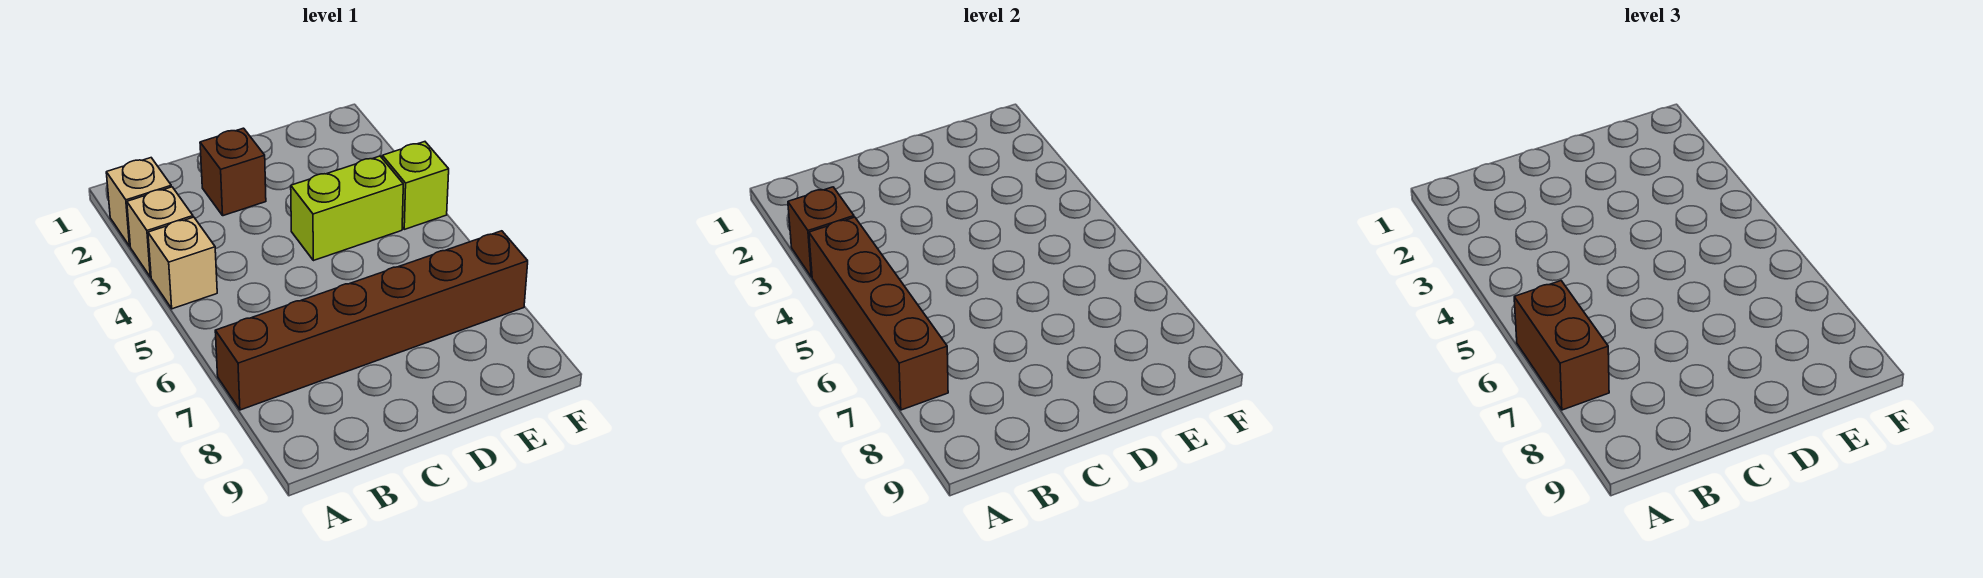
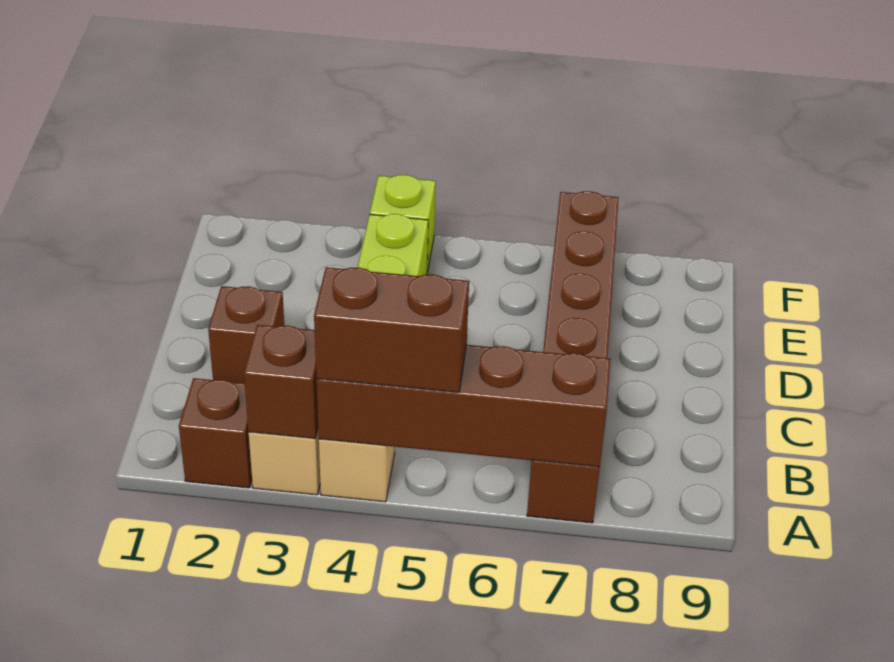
tan 1x1 brick [106,158,171,246] -> brown 1x1 brick [179,378,252,488]
brown 1x2 brick [1514,281,1609,410] -> brown 1x2 brick moved to [314,267,469,393]

